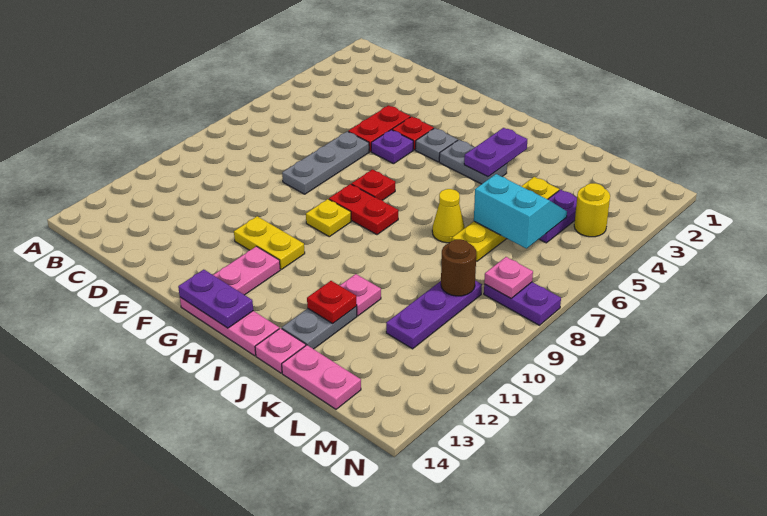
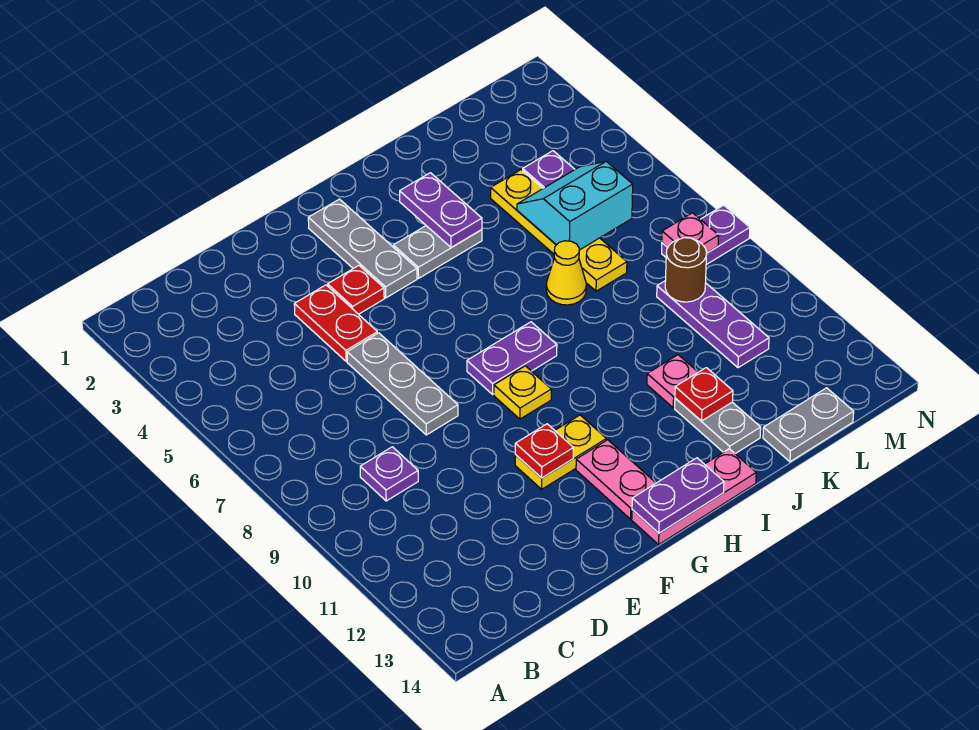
purple 1x1 plate [371,130,413,164] -> purple 1x1 plate moved to [360,447,418,501]
grey 1x1 plate [415,128,458,162] -> grey 1x3 plate [308,199,417,298]
red 1x1 plate [351,169,395,200] -> red 1x1 plate moved to [515,424,573,478]
red 1x2 plate [329,184,398,235] -> purple 1x2 plate [467,322,557,394]
pink 1x1 plate [255,328,306,373] -> none
pink 1x2 plate [282,345,361,409] -> grey 1x2 plate [763,388,854,462]
yellow 1x1 round brick [574,183,610,237] -> none

